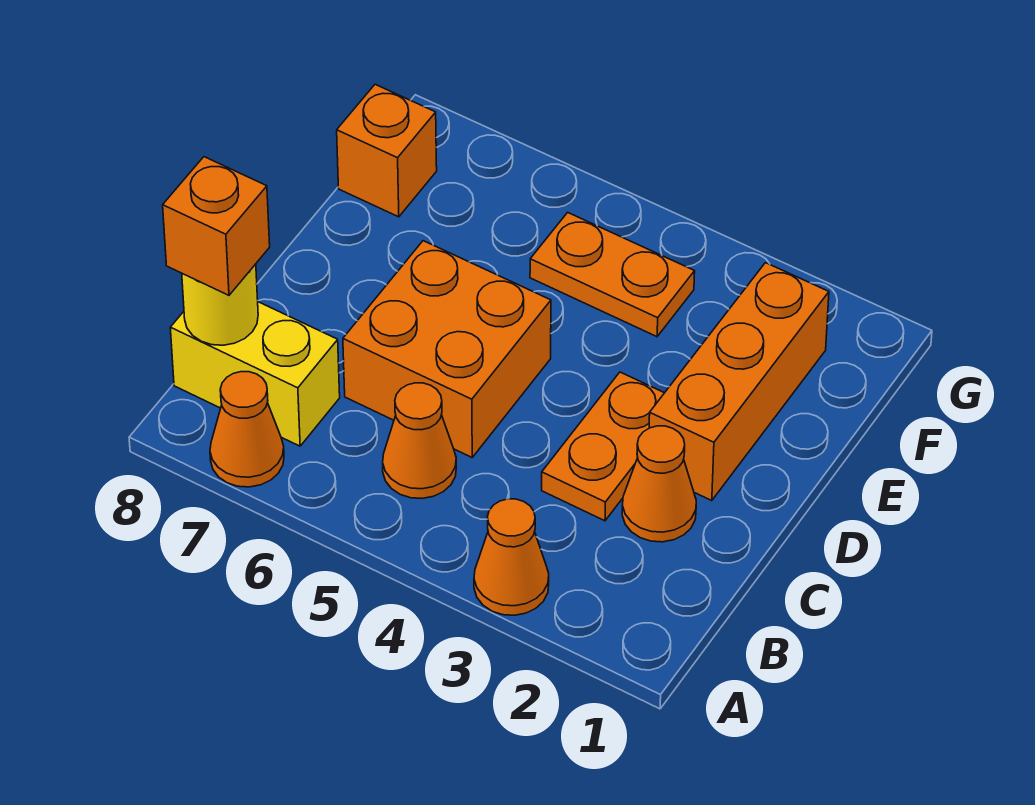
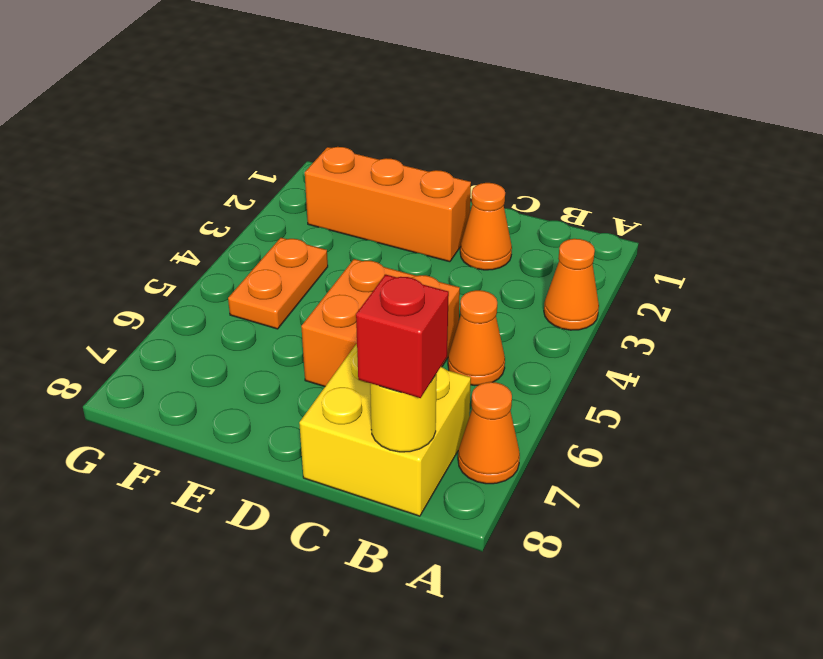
yellow 1x2 brick [170,302,340,446] -> yellow 2x2 brick [299,344,471,516]
orange 1x1 brick [163,157,270,295] -> red 1x1 brick [356,275,449,398]
orange 1x2 plate [542,372,664,521] -> none
orange 1x1 brick [337,84,437,217] -> none

